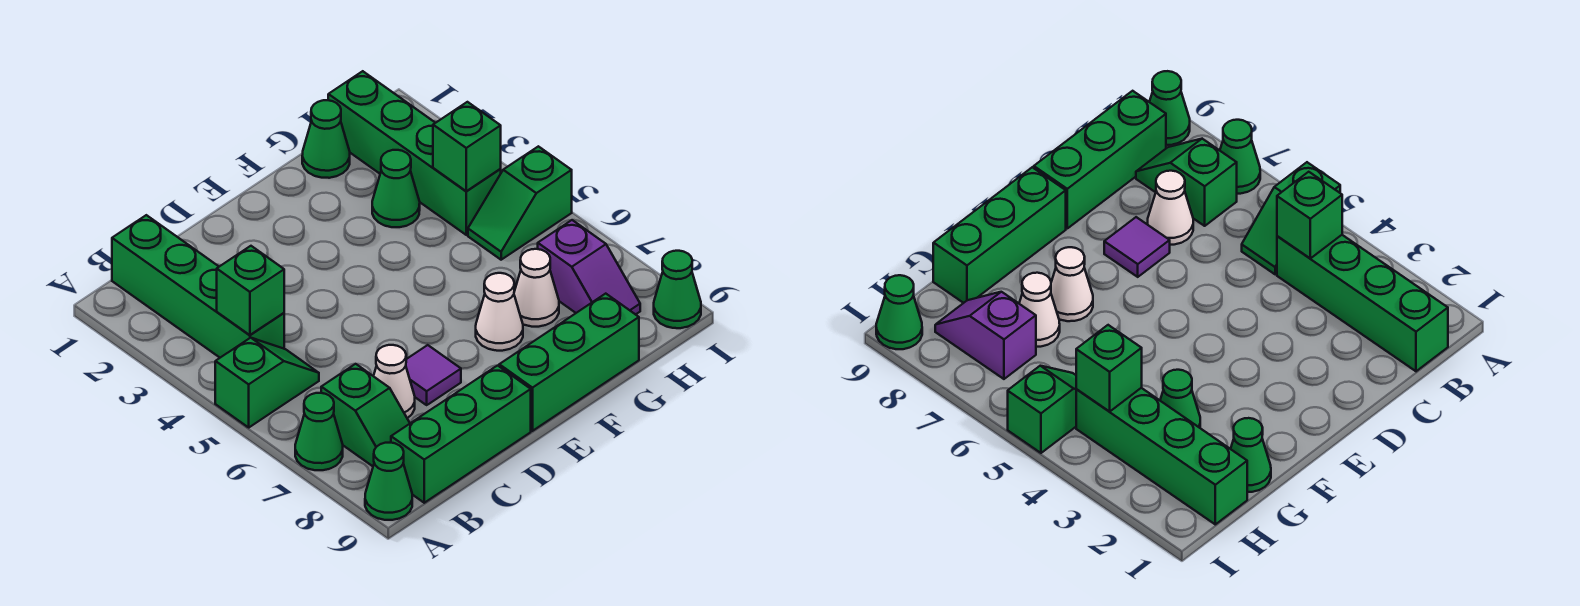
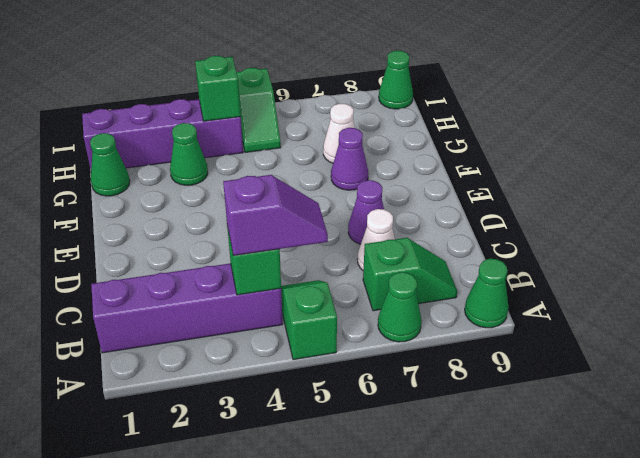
green 1x4 brick [112,215,284,358] -> purple 1x4 brick [91,263,283,353]
green 1x3 brick [391,366,531,503] -> none
purple 1x1 tile [406,345,461,405] -> purple 1x1 cone [348,180,384,244]
green 1x3 brick [499,294,639,431] -> none
white 1x1 cone [476,273,523,351] -> purple 1x1 cone [331,128,368,190]
green 1x4 brick [328,71,501,235] -> purple 1x4 brick [82,99,243,169]
purple 1x2 slope [538,220,640,315] -> purple 1x2 slope moved to [223,175,328,256]

